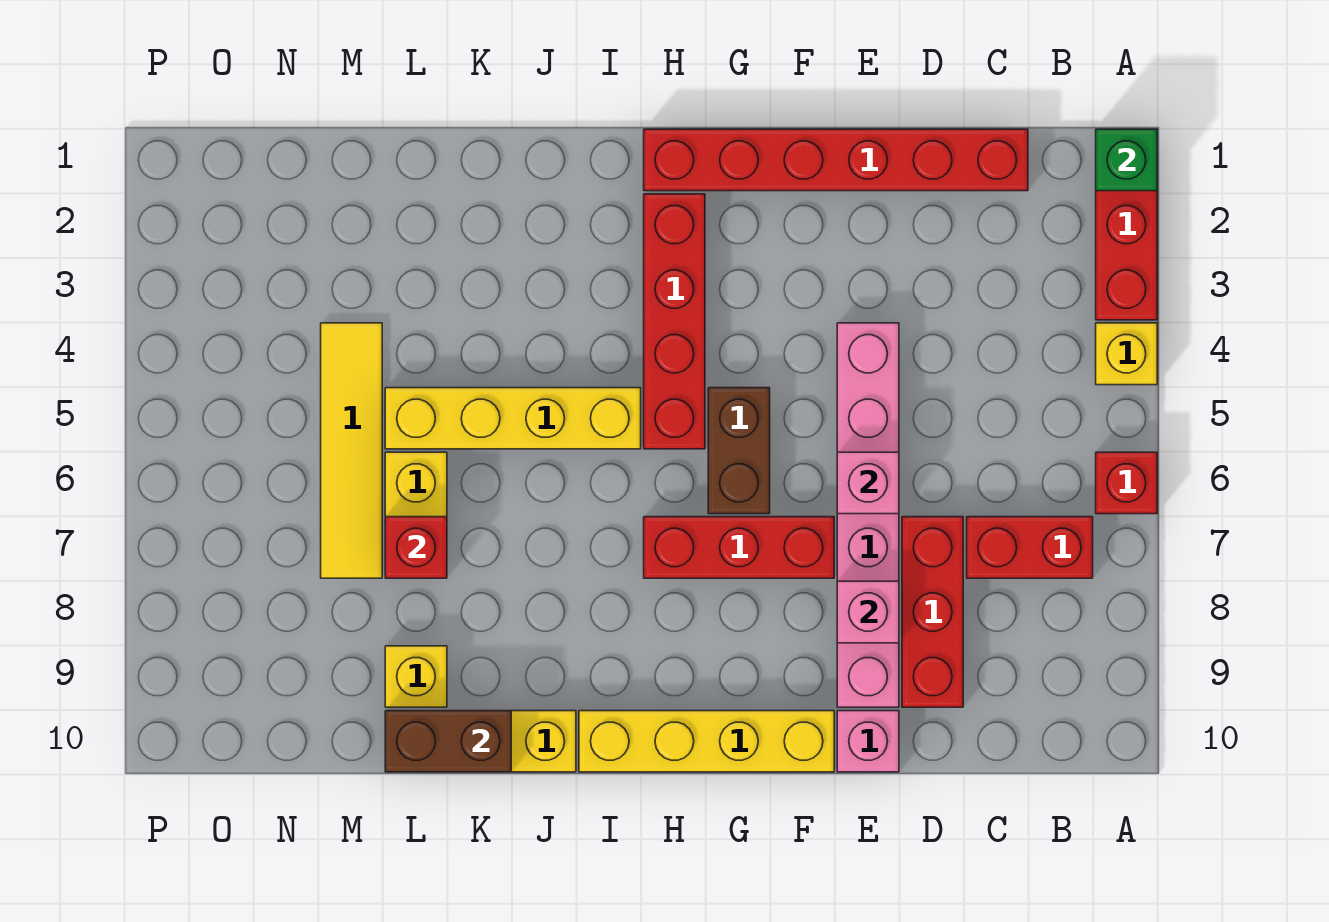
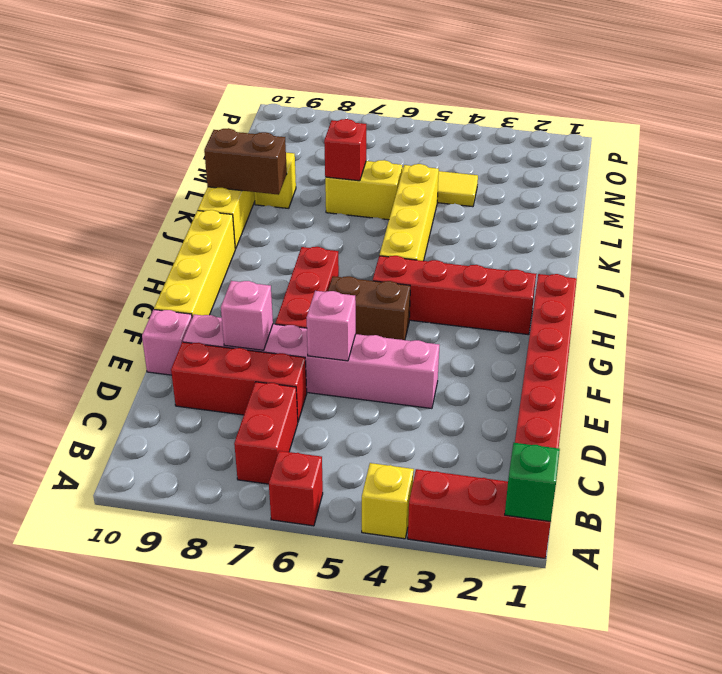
brown 1x2 brick [385,711,511,772] -> brown 1x2 brick turned to [204,128,287,195]

